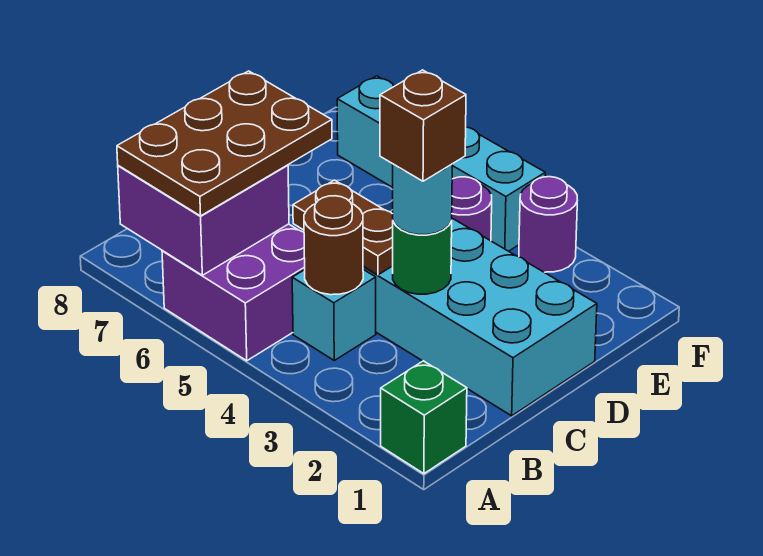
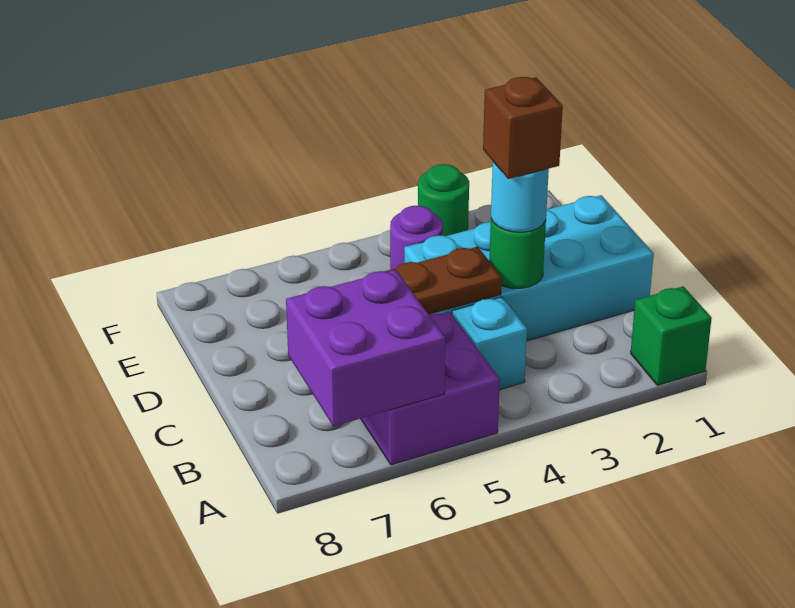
brown 2x3 plate [117,71,332,216] -> none
brown 1x1 round brick [304,196,363,295] -> none
purple 1x1 round brick [519,177,577,272] -> green 1x1 round brick [418,164,469,236]
cyan 1x4 brick [337,76,545,251] -> none

